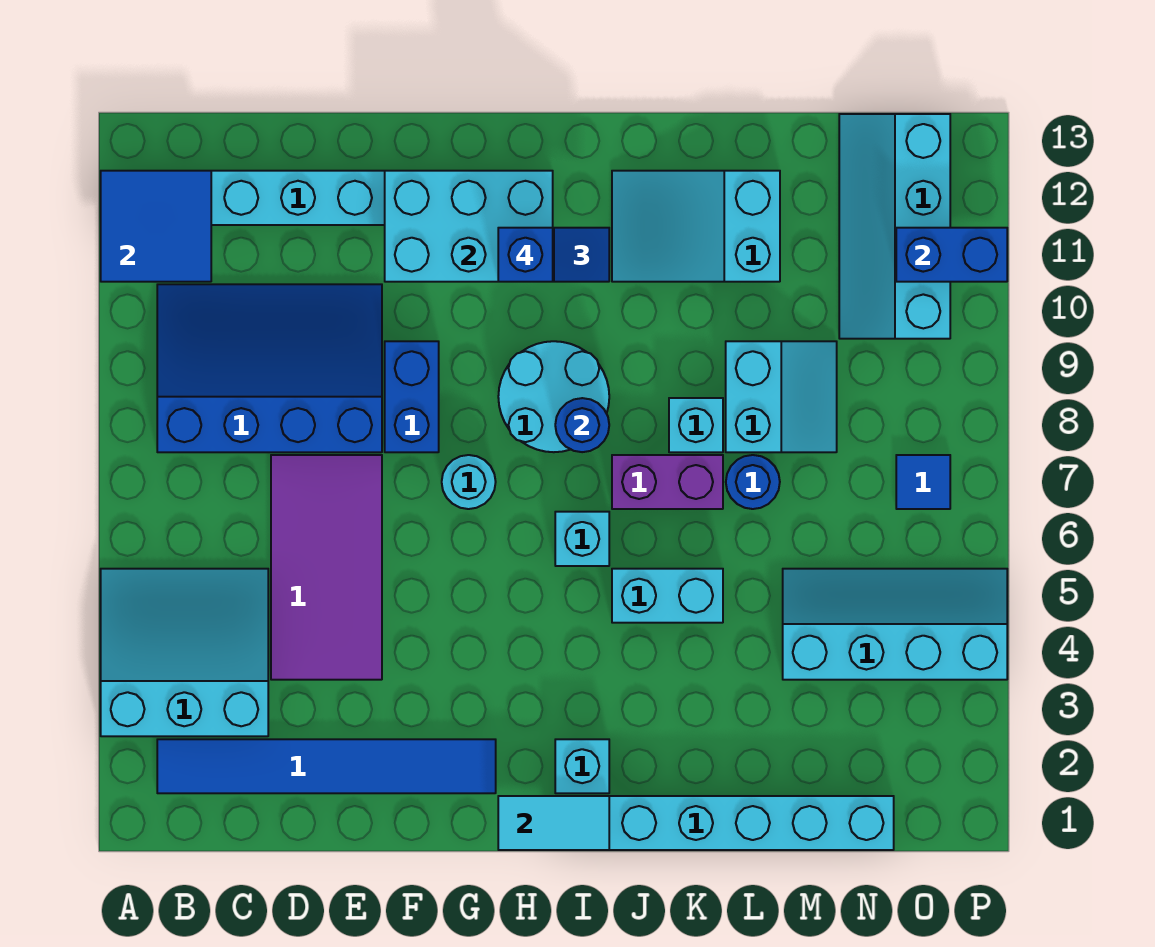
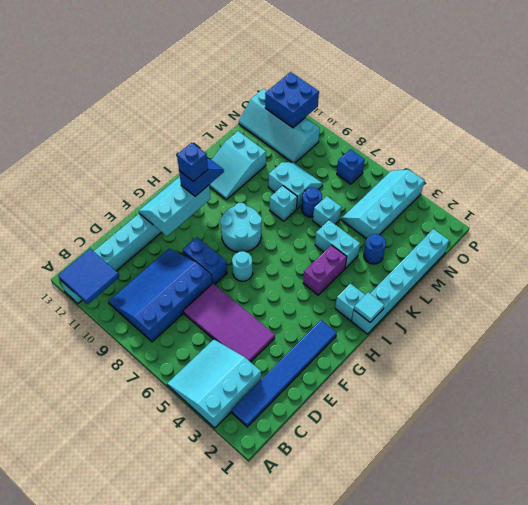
cyan 2x3 brick [385,171,553,282] -> cyan 2x3 slope [139,177,211,236]
cyan 1x2 tile [498,796,609,850] -> cyan 1x1 tile [354,292,384,322]
cyan 1x1 brick [555,512,609,566] -> cyan 1x1 brick moved to [313,196,342,227]
blue 1x1 round brick [555,398,609,452] -> blue 1x1 round brick moved to [364,234,386,264]
cyan 1x2 brick [612,569,723,623] -> cyan 1x2 brick turned to [315,220,360,268]
purple 1x2 brick [612,455,723,509] -> purple 1x2 brick moved to [303,245,347,295]
blue 1x1 tile [896,455,950,509] -> blue 1x1 brick [337,149,365,184]
blue 1x2 brick [896,228,1007,282] -> blue 2x2 brick [265,72,319,128]

